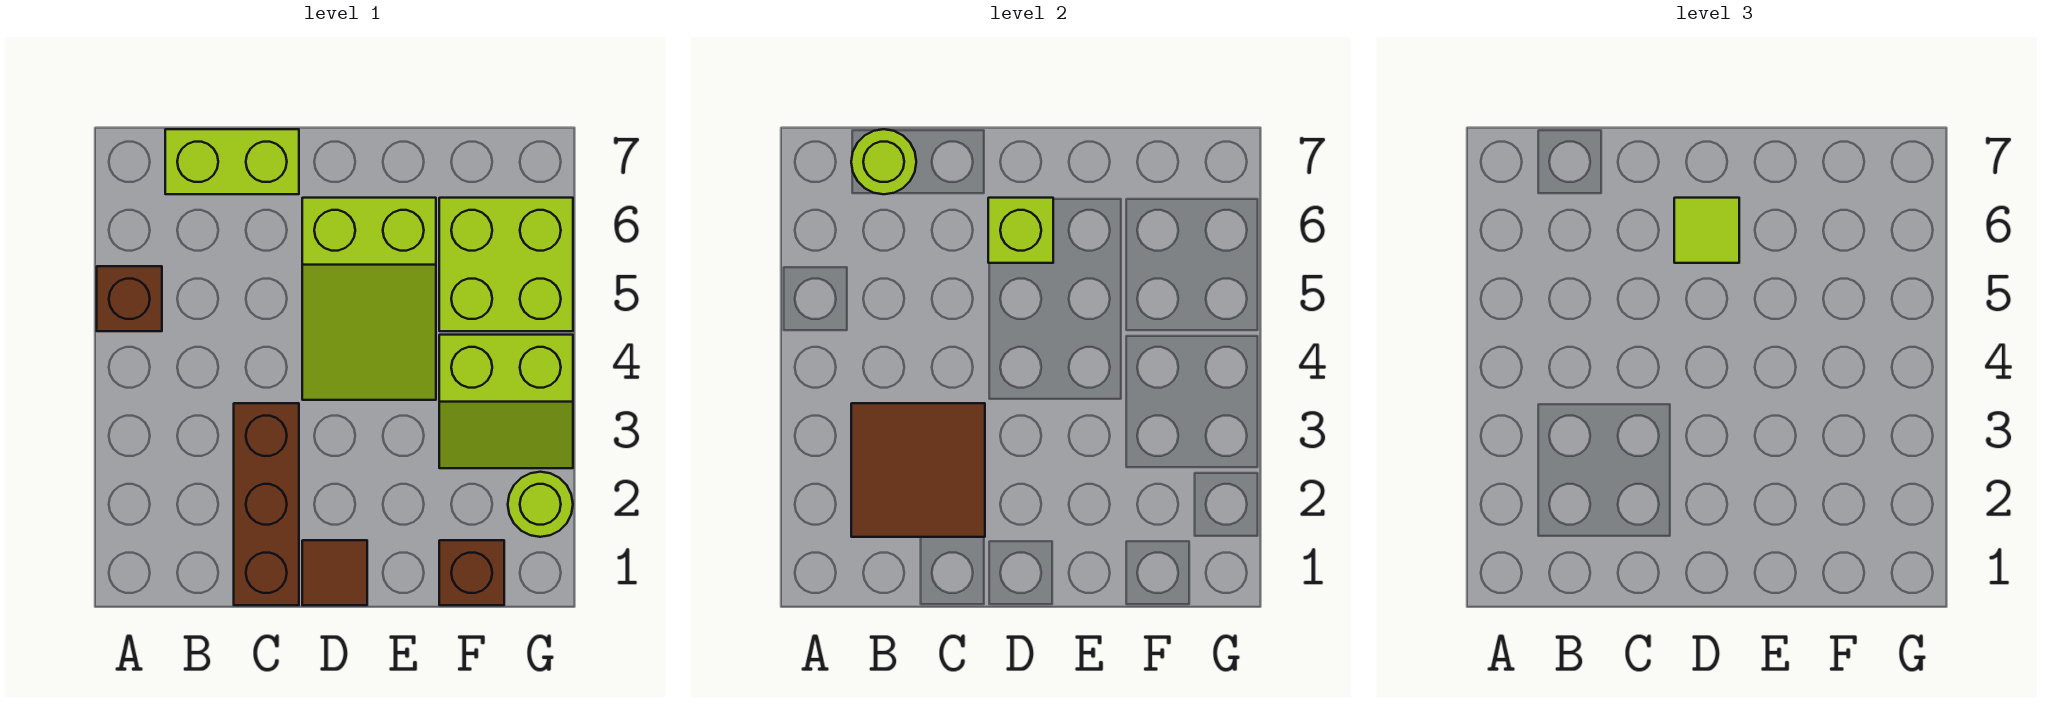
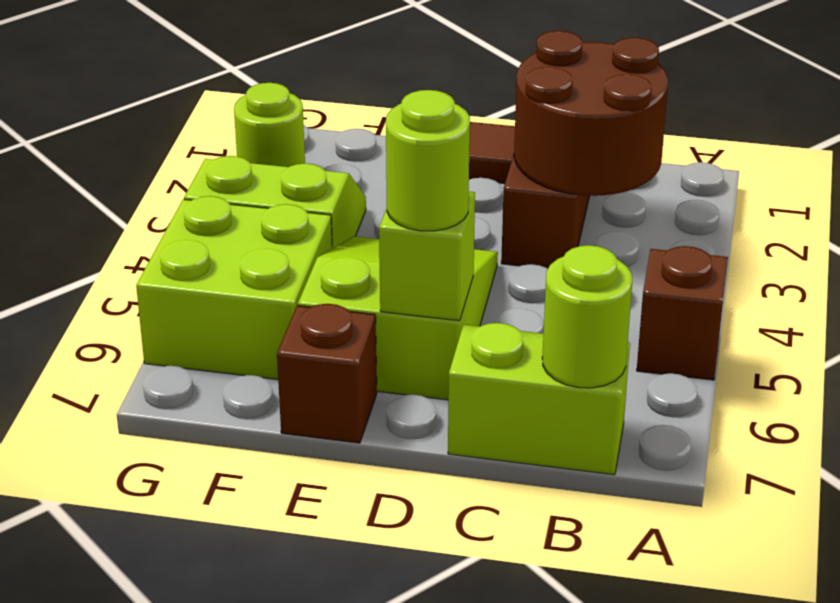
brown 2x2 tile [851,403,985,537] -> brown 2x2 round brick [514,31,668,196]
lime 1x1 tile [1674,198,1739,263] -> lime 1x1 round brick [386,90,470,231]
brown 1x1 brick [439,540,504,605] -> brown 1x1 brick moved to [277,304,377,443]

